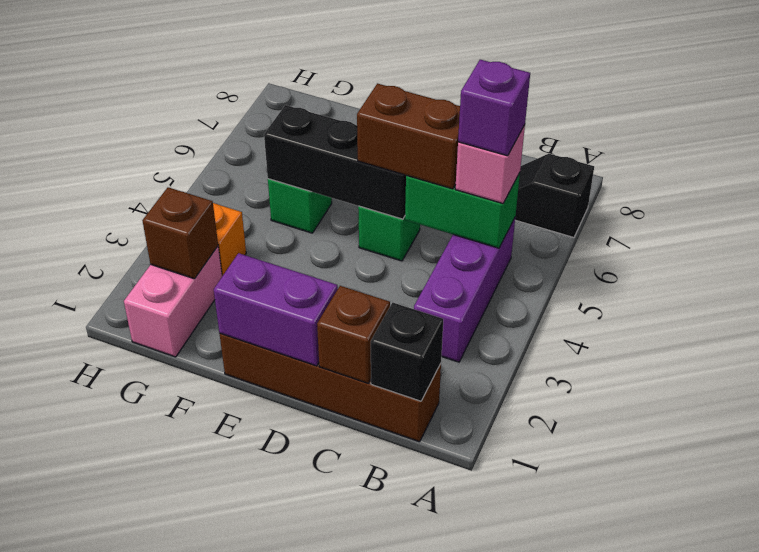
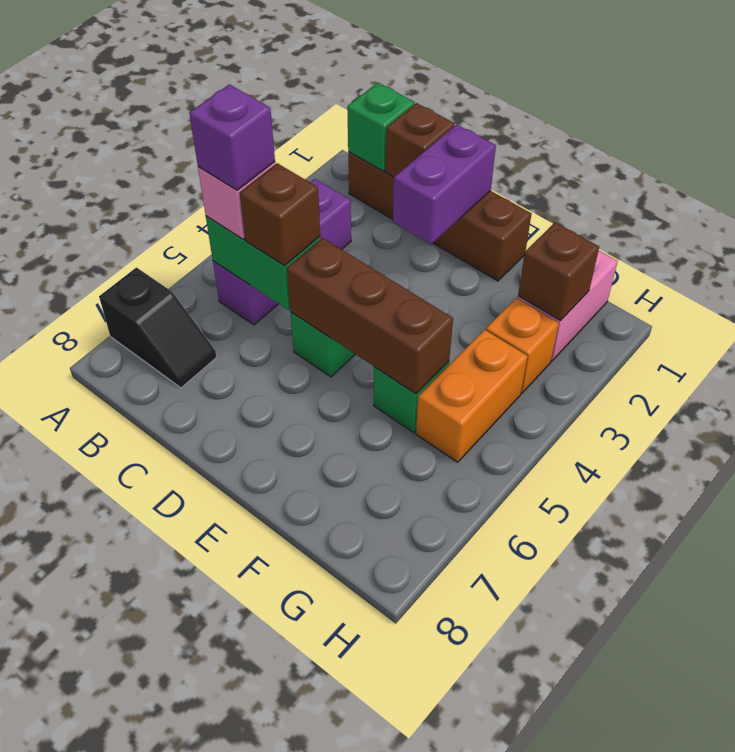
black 1x1 brick [371,303,443,401] -> green 1x1 brick [347,83,415,171]
brown 1x2 brick [357,84,460,189] -> brown 1x1 brick [240,163,320,266]
purple 1x2 brick [214,253,338,366] -> purple 1x2 brick turned to [393,124,496,244]
black 1x3 brick [264,105,406,219] -> brown 1x3 brick [287,238,453,394]
none -> orange 1x2 brick [416,330,527,462]

